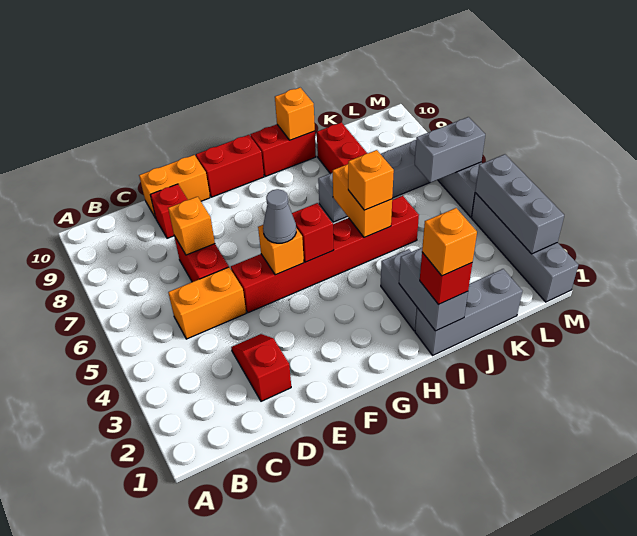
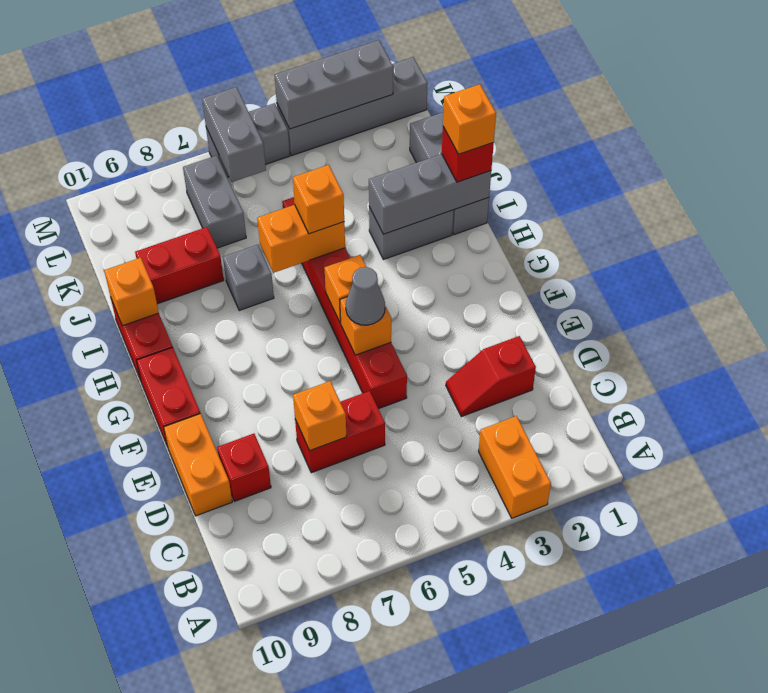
orange 1x2 brick [168,267,246,339] -> orange 1x2 brick moved to [479,416,551,518]
red 1x1 brick [292,203,333,262] -> orange 1x1 brick [325,255,366,323]
grey 1x2 brick [399,248,468,331] -> grey 1x3 brick [369,154,491,234]

